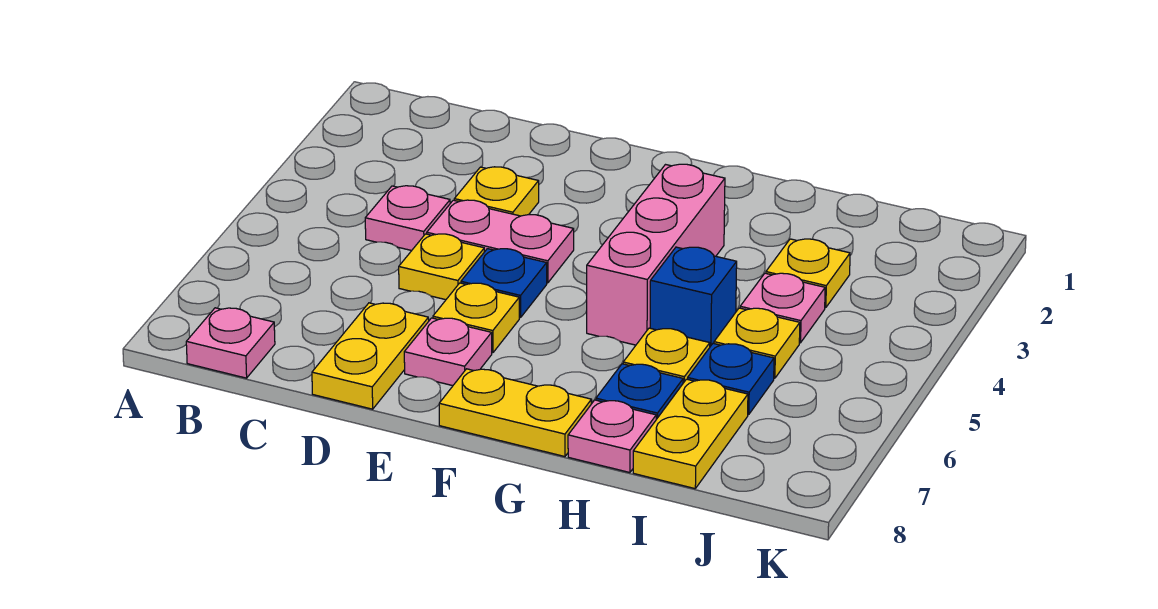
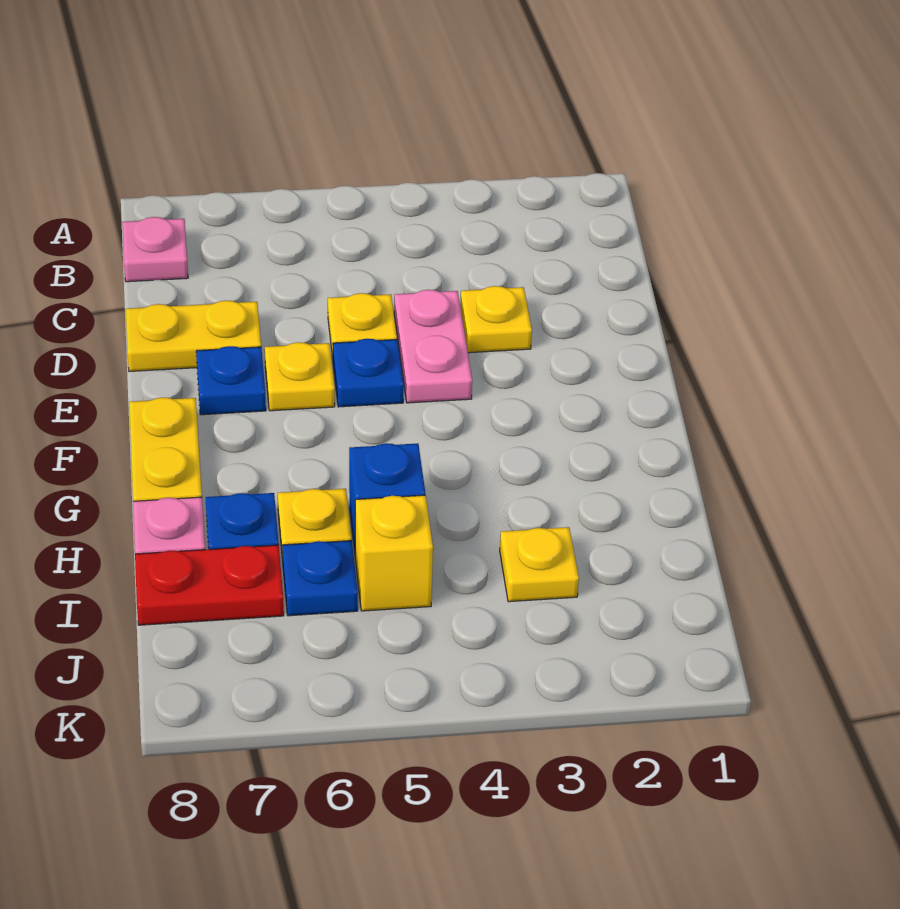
pink 1x1 plate [365,186,450,251] -> none
pink 1x1 plate [404,318,492,386] -> blue 1x1 plate [196,346,266,415]
pink 1x3 brick [587,164,725,345] -> none
pink 1x1 plate [740,273,825,343] -> none
yellow 1x1 plate [714,308,800,378] -> yellow 1x1 brick [355,495,433,611]
yellow 1x2 plate [633,379,748,489] -> red 1x2 plate [135,545,284,625]

